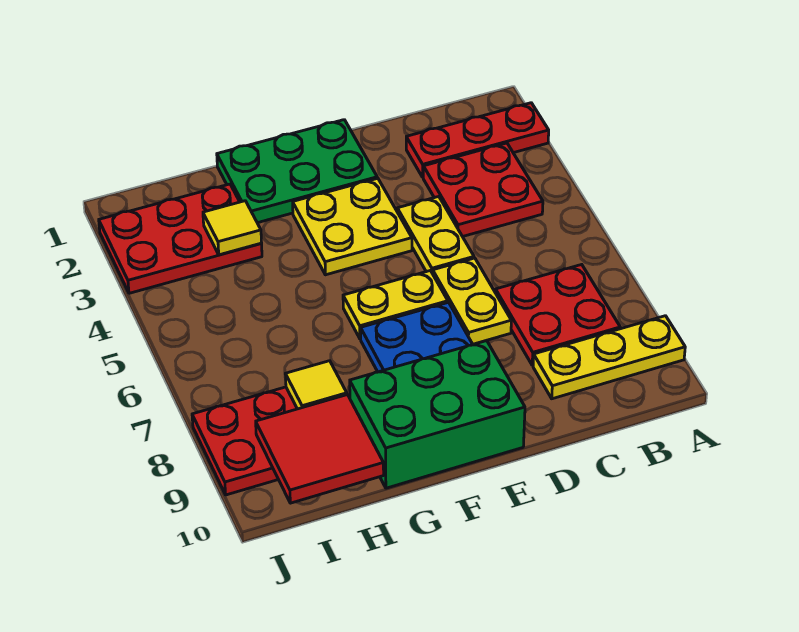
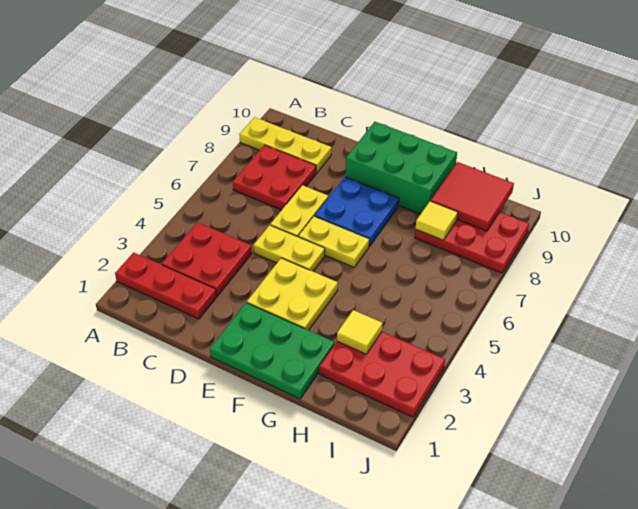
yellow 1x2 plate [397,197,474,274] -> yellow 1x2 plate turned to [254,225,325,272]

